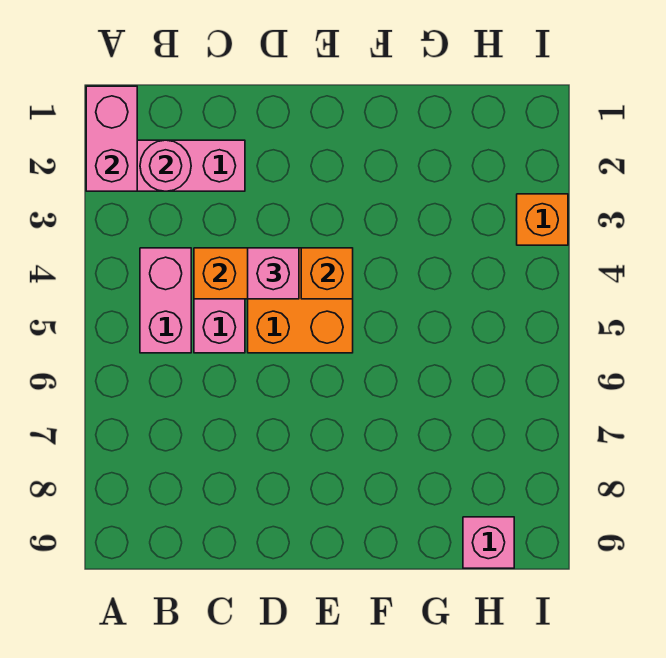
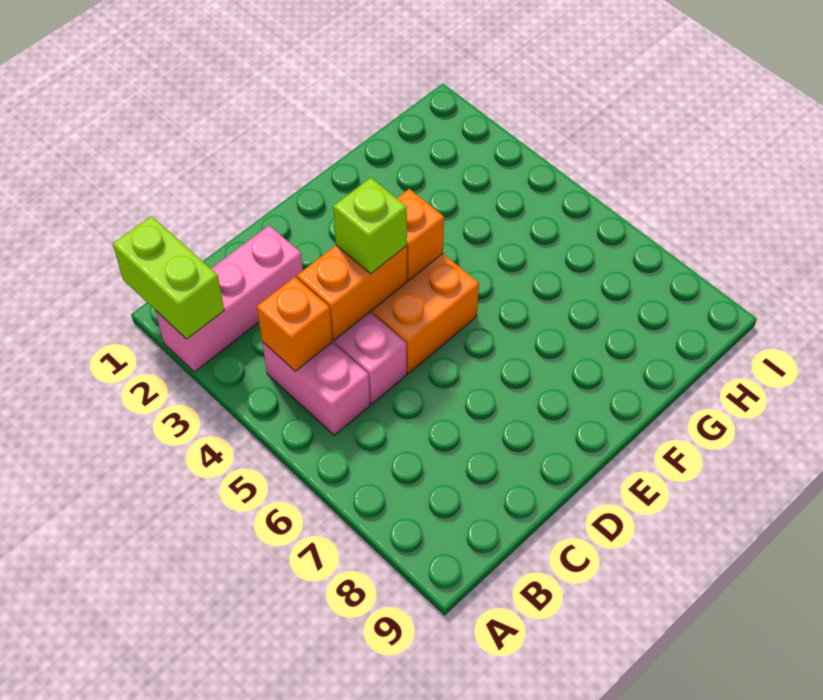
pink 1x2 brick [86,86,137,191] -> lime 1x2 brick [113,216,224,339]
pink 1x1 round brick [140,140,191,191] -> none
pink 1x1 brick [248,248,299,299] -> lime 1x1 brick [333,178,407,274]
pink 1x1 brick [463,517,514,568] -> none
orange 1x1 brick [517,194,568,245] -> orange 1x1 brick moved to [257,277,332,371]

